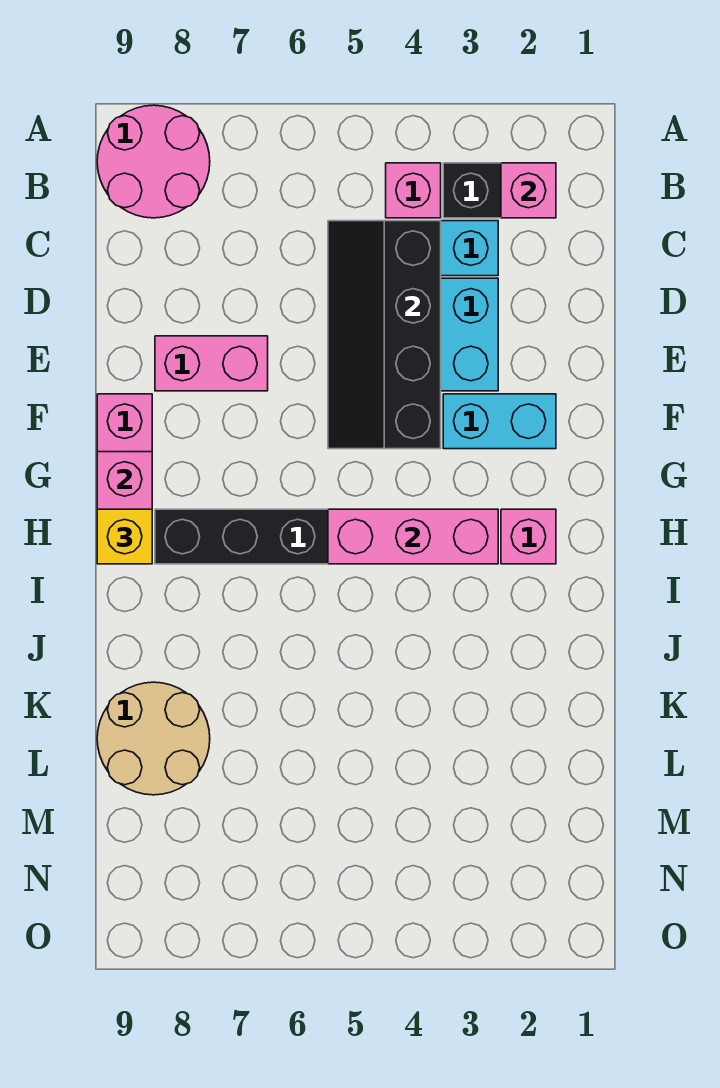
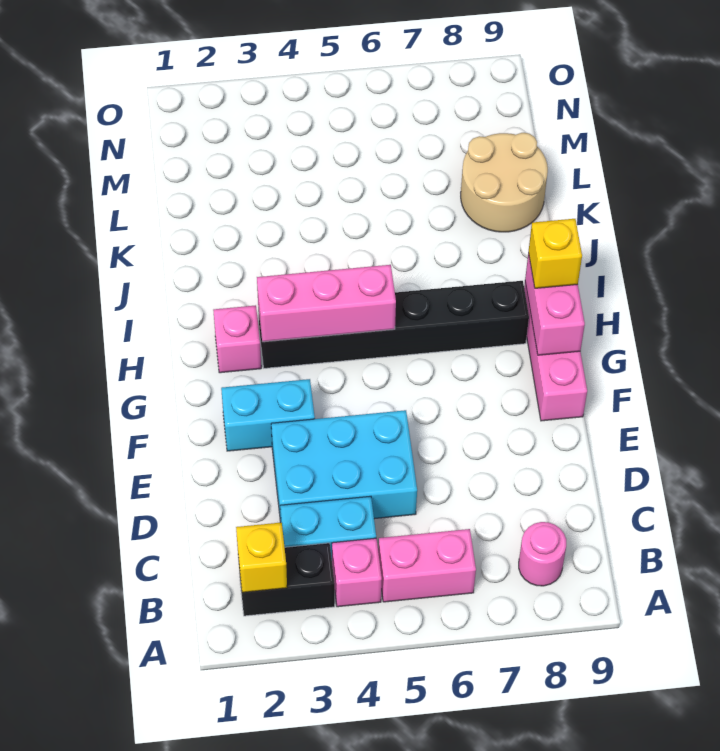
pink 2x2 round brick [97,105,210,218] -> pink 1x1 round brick [519,522,566,586]
pink 1x1 brick [501,163,556,218] -> yellow 1x1 brick [236,523,287,592]
black 2x4 slope [328,221,441,449] -> none
pink 1x2 brick [155,336,268,391] -> pink 1x2 brick moved to [378,529,476,602]

